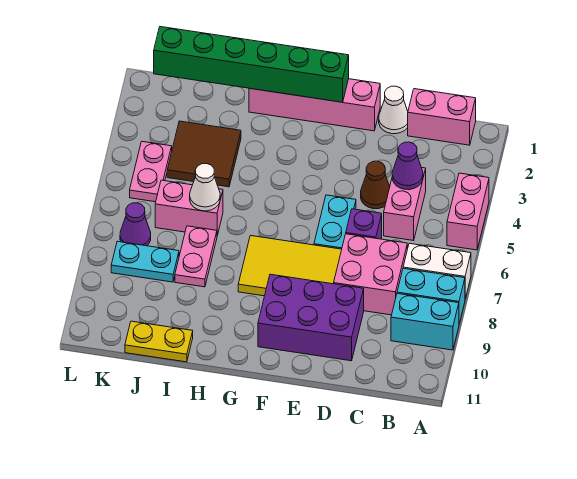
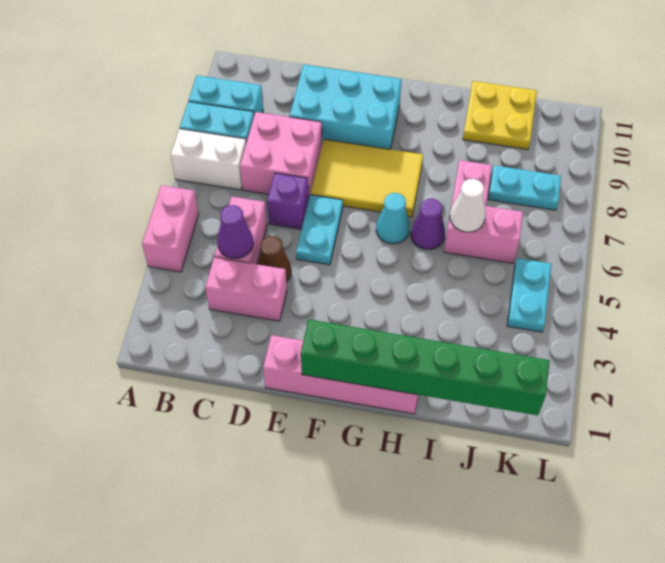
pink 1x2 brick [408,89,476,145] -> pink 1x2 brick moved to [205,257,287,321]
white 1x1 cone [379,86,408,134] -> none
purple 2x3 brick [258,274,364,361] -> cyan 2x3 brick [290,65,402,149]
none -> cyan 1x1 cone [376,193,410,244]
brown 2x2 tile [167,121,241,187] -> none
yellow 1x2 plate [125,321,193,362] -> yellow 2x2 plate [463,81,537,149]
pink 1x2 plate [130,142,172,202] -> cyan 1x2 plate [507,258,551,332]
purple 1x1 cone [120,203,151,246] -> purple 1x1 cone moved to [411,199,445,250]

